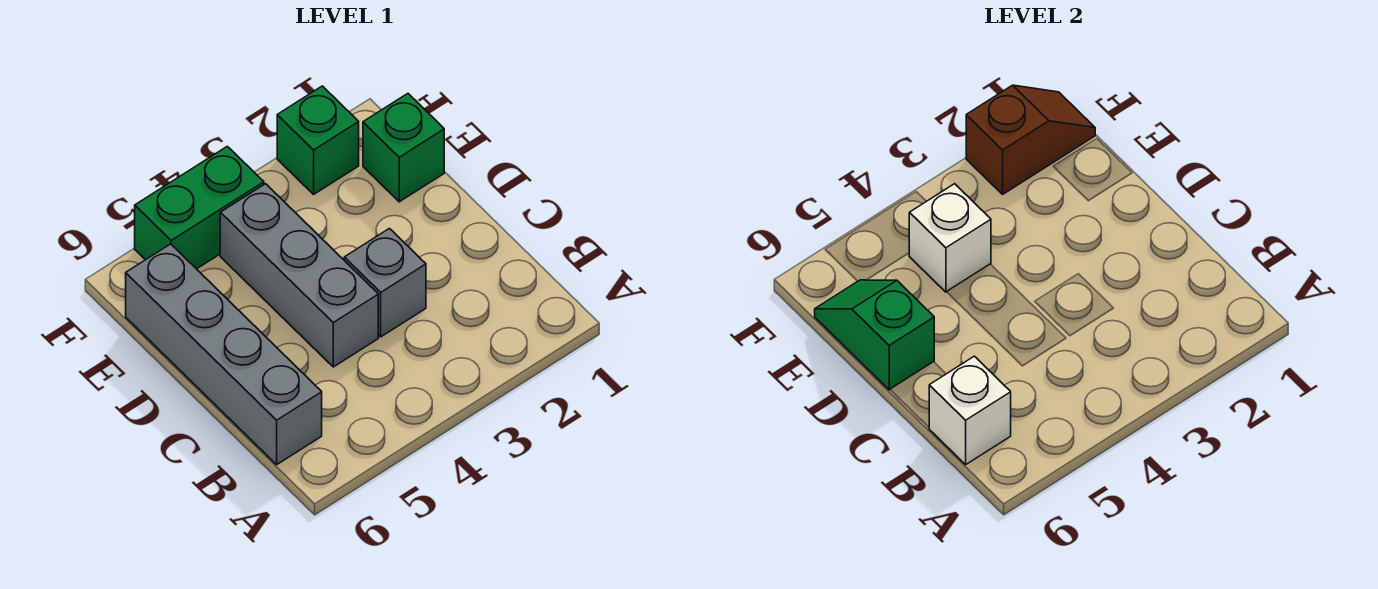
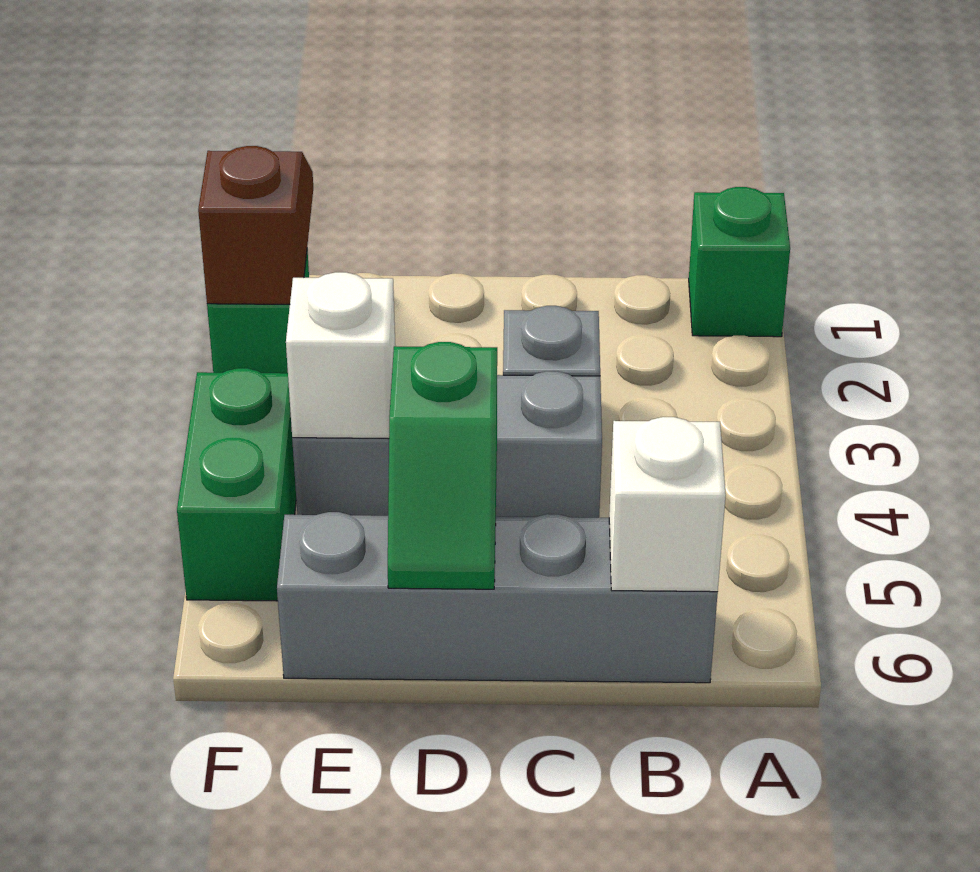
green 1x2 slope [815,280,934,390] -> green 1x2 slope turned to [388,342,497,589]
green 1x1 brick [363,94,444,202] -> green 1x1 brick moved to [689,187,790,337]

